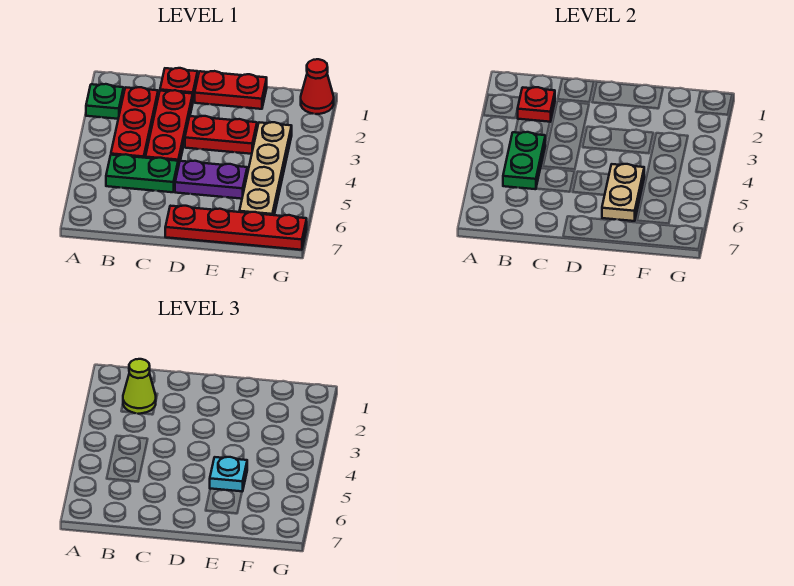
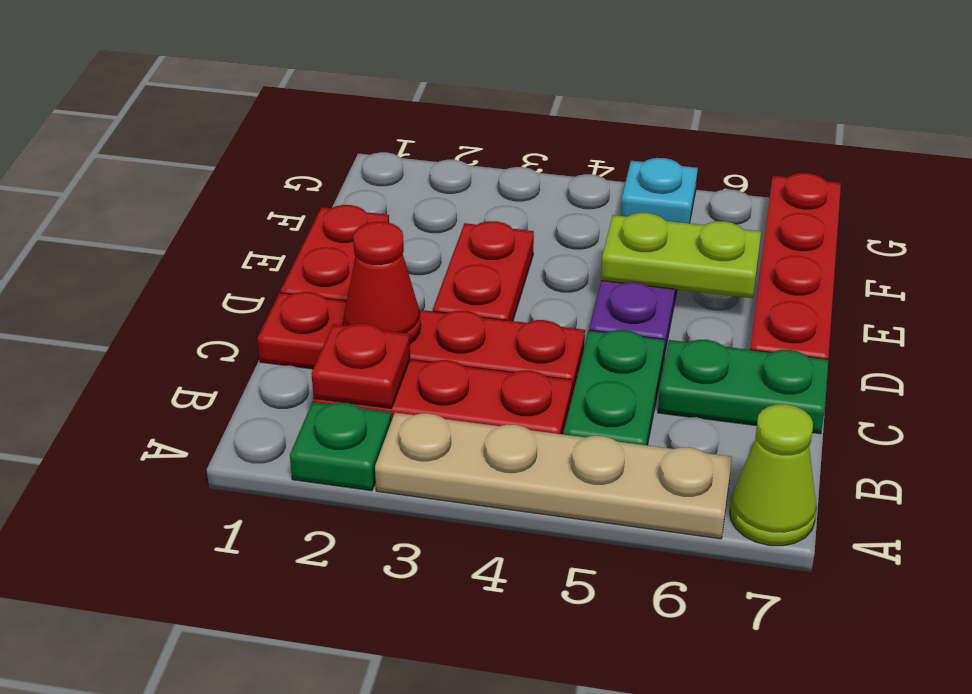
lime 1x1 cone [123,359,156,414] -> lime 1x1 cone moved to [730,404,817,546]
green 1x2 plate [503,132,545,189] -> green 1x2 plate moved to [658,340,828,434]
tan 1x2 plate [602,164,644,221] -> lime 1x2 plate [601,213,761,298]
cyan 1x1 plate [210,457,247,491] -> cyan 1x1 plate moved to [621,158,698,223]
tan 1x4 plate [239,122,292,215] -> tan 1x4 plate moved to [375,413,732,539]
red 1x1 cone [301,59,334,114] -> red 1x1 cone moved to [343,222,421,343]

